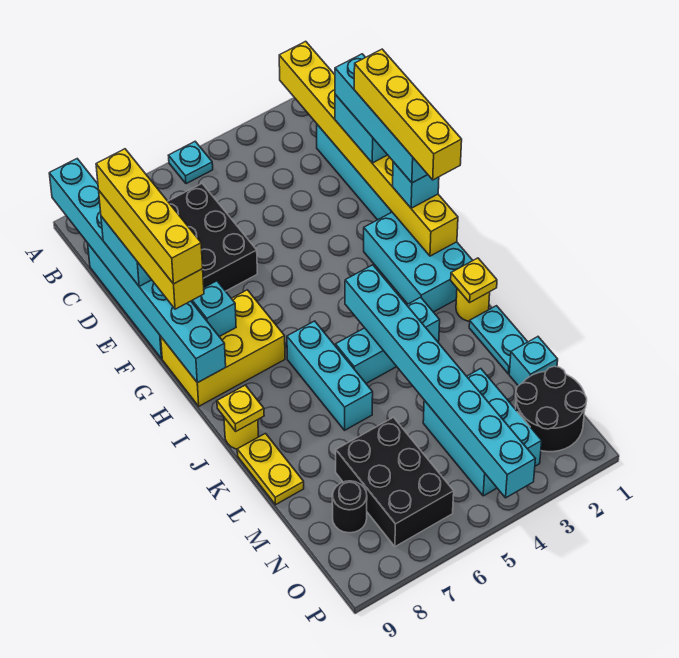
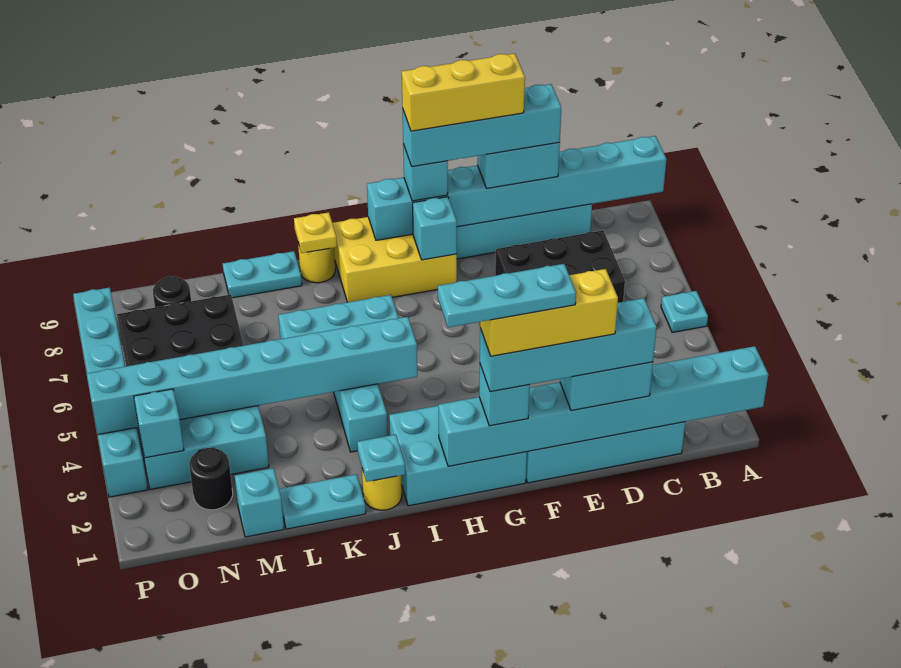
yellow 1x8 brick [279,41,458,256] -> cyan 1x8 brick [438,346,768,466]
yellow 1x4 brick [99,191,204,309] -> cyan 1x4 brick [403,84,561,167]
yellow 1x4 brick [96,149,203,284] -> yellow 1x3 brick [402,53,525,131]
yellow 1x4 brick [354,49,462,180] -> yellow 1x3 brick [480,269,618,356]
none -> cyan 1x3 plate [438,264,576,327]
yellow 2x3 brick [161,290,285,406] -> yellow 2x3 brick turned to [332,217,457,302]
none -> cyan 1x1 brick [403,144,448,201]
yellow 1x1 plate [451,258,497,302] -> cyan 1x1 plate [357,435,405,482]
yellow 1x2 plate [237,434,304,505] -> cyan 1x2 plate [223,251,302,298]
black 2x2 round brick [516,366,587,452] -> black 1x1 round brick [189,448,233,510]
none -> cyan 1x1 brick [134,389,184,458]
none -> cyan 1x6 brick [73,287,148,497]

